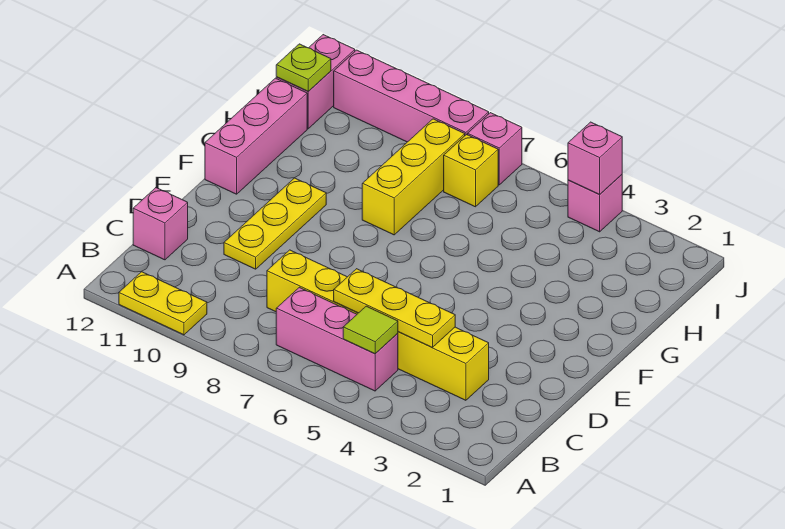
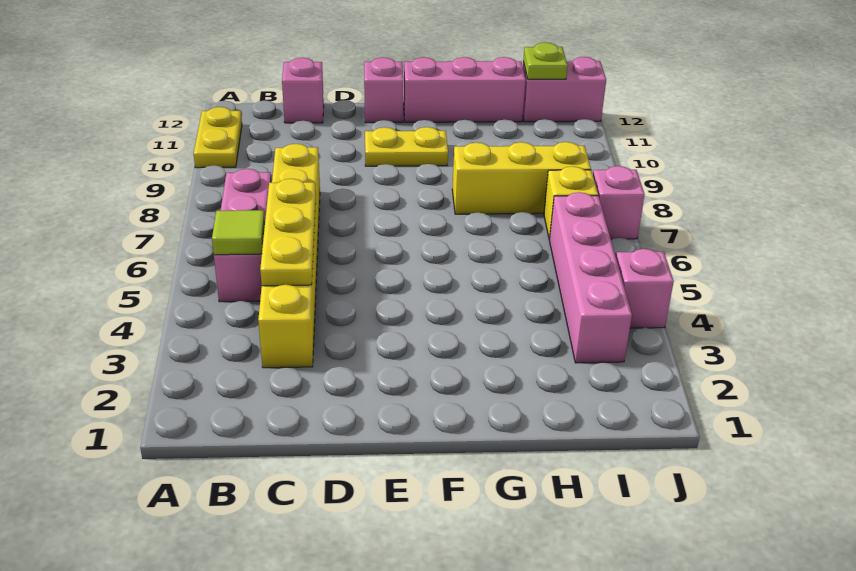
yellow 1x3 plate [224,178,326,269] -> yellow 1x2 plate [365,127,448,166]
pink 1x1 brick [568,122,622,195] -> pink 1x1 brick moved to [364,57,403,123]
pink 1x4 brick [334,50,489,142] -> pink 1x4 brick moved to [549,192,632,363]

